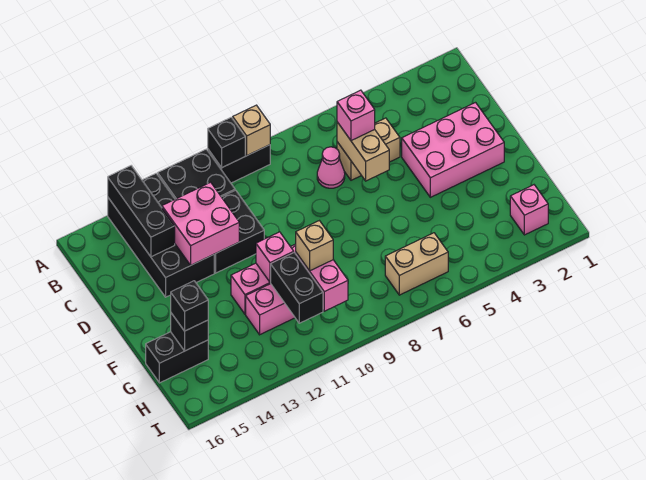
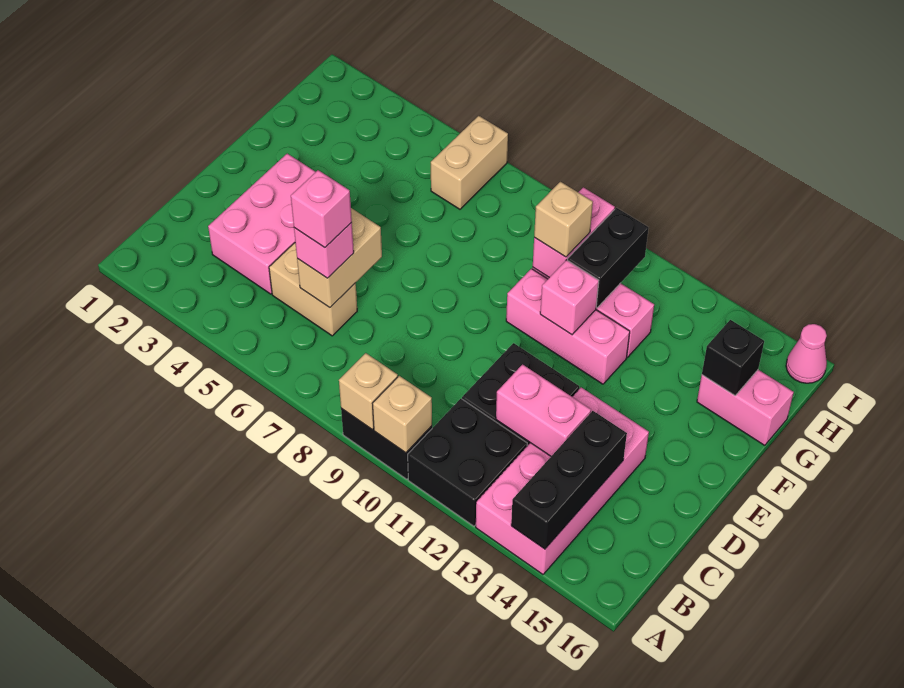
black 1x1 brick [208,117,245,168] -> tan 1x1 brick [372,376,432,453]
black 2x4 brick [108,173,214,297] -> pink 2x4 brick [476,387,649,574]
pink 1x1 cone [317,147,345,188] -> pink 1x1 cone moved to [786,324,827,383]
pink 2x2 brick [162,182,239,265] -> pink 1x2 brick [496,364,591,456]
pink 2x3 brick [402,103,504,197] -> pink 2x3 brick turned to [208,154,315,294]
black 1x2 brick [146,332,208,383] -> pink 1x2 brick [697,370,794,446]
black 1x1 brick [171,281,208,331] -> none
pink 1x1 brick [510,185,548,235] -> pink 1x1 brick moved to [291,170,352,248]
tan 1x2 brick [385,233,448,295] -> tan 1x2 brick turned to [431,116,508,209]

